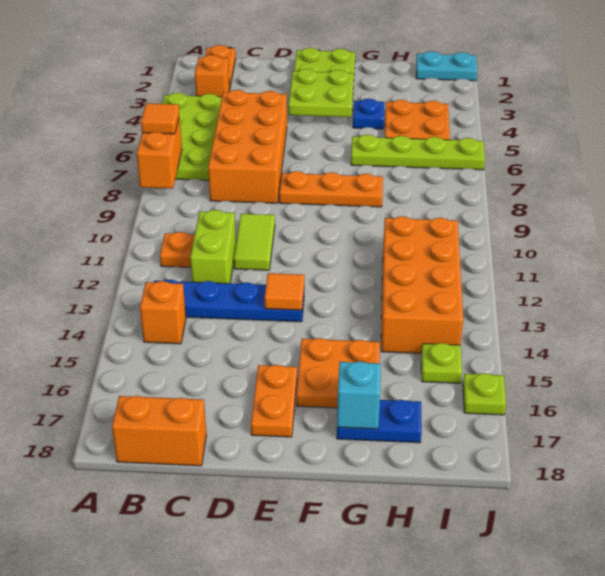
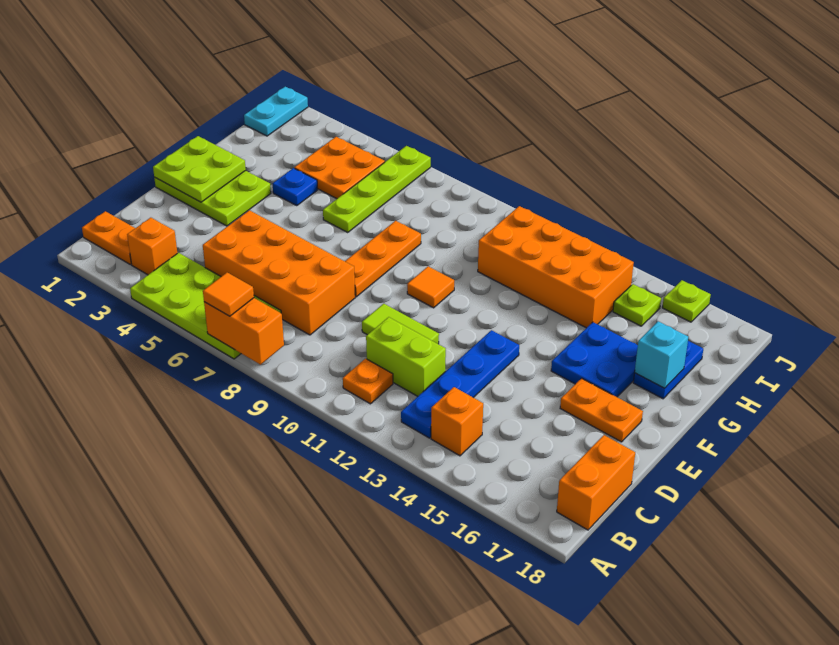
lime 2x2 plate [288,69,354,117] -> lime 2x2 plate moved to [153,136,246,202]
orange 1x1 tile [265,273,304,310] -> orange 1x1 tile moved to [407,266,454,308]
orange 2x2 plate [297,338,380,408] -> blue 2x2 plate [551,322,638,397]

